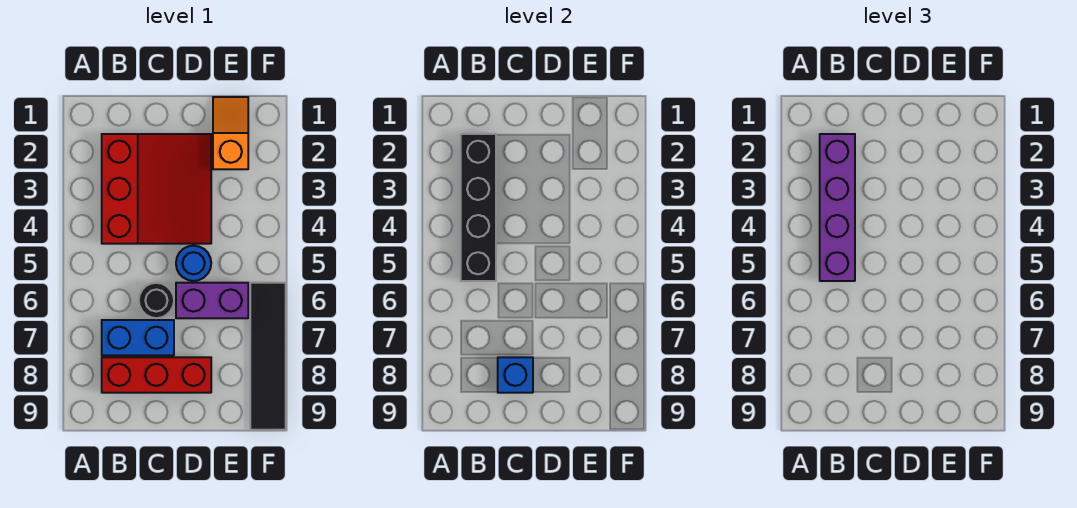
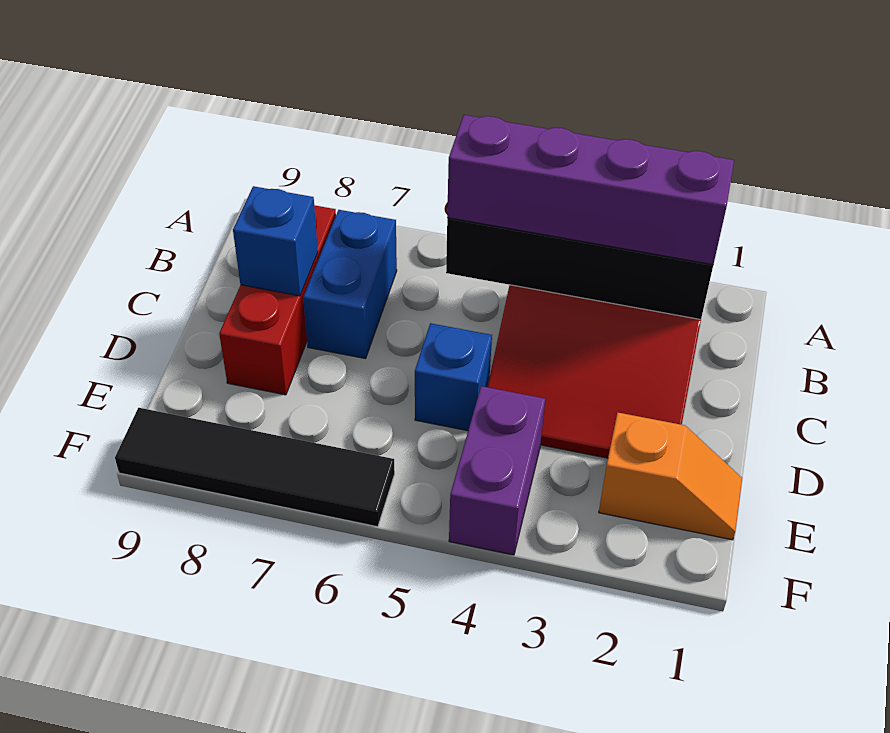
black 1x1 round brick [139,283,174,318] -> none
blue 1x1 round brick [176,246,211,281] -> blue 1x1 brick [415,323,492,431]
purple 1x2 brick [176,283,248,318] -> purple 1x2 brick moved to [449,386,545,555]

